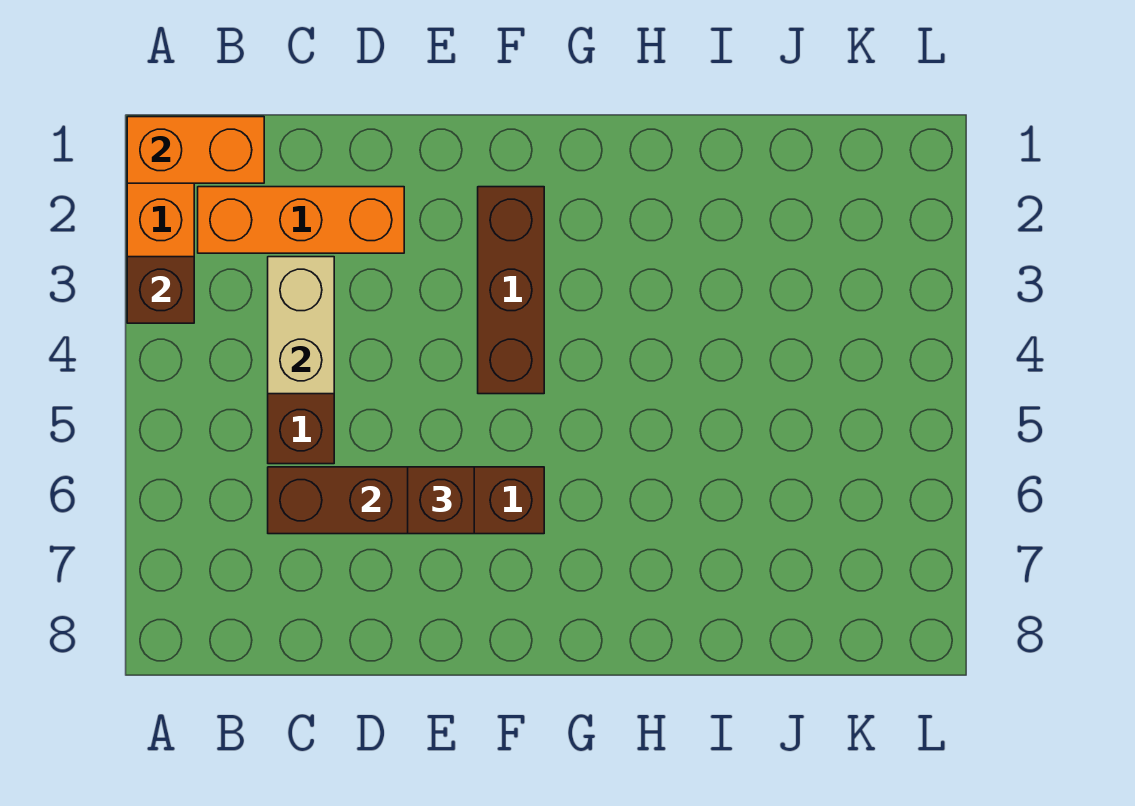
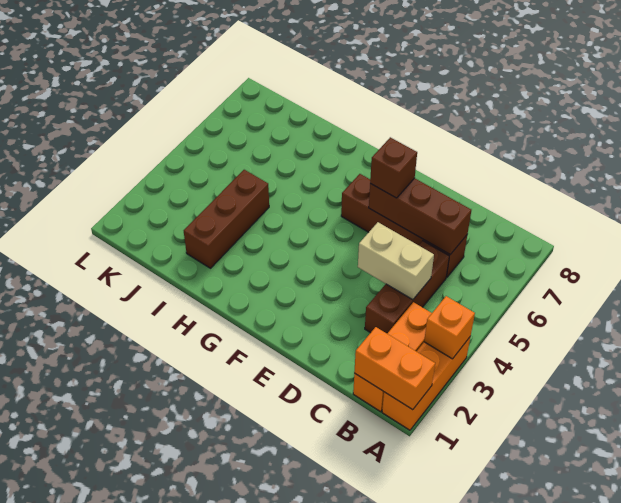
brown 1x1 brick [127,257,194,323] -> orange 1x1 brick [424,296,475,359]
orange 1x3 brick [198,187,404,253] -> orange 1x3 brick turned to [353,302,432,412]
tan 1x2 brick [268,257,334,394] -> tan 1x2 brick turned to [358,222,434,300]
brown 1x3 brick [478,187,544,394] -> brown 1x3 brick moved to [184,170,269,268]

